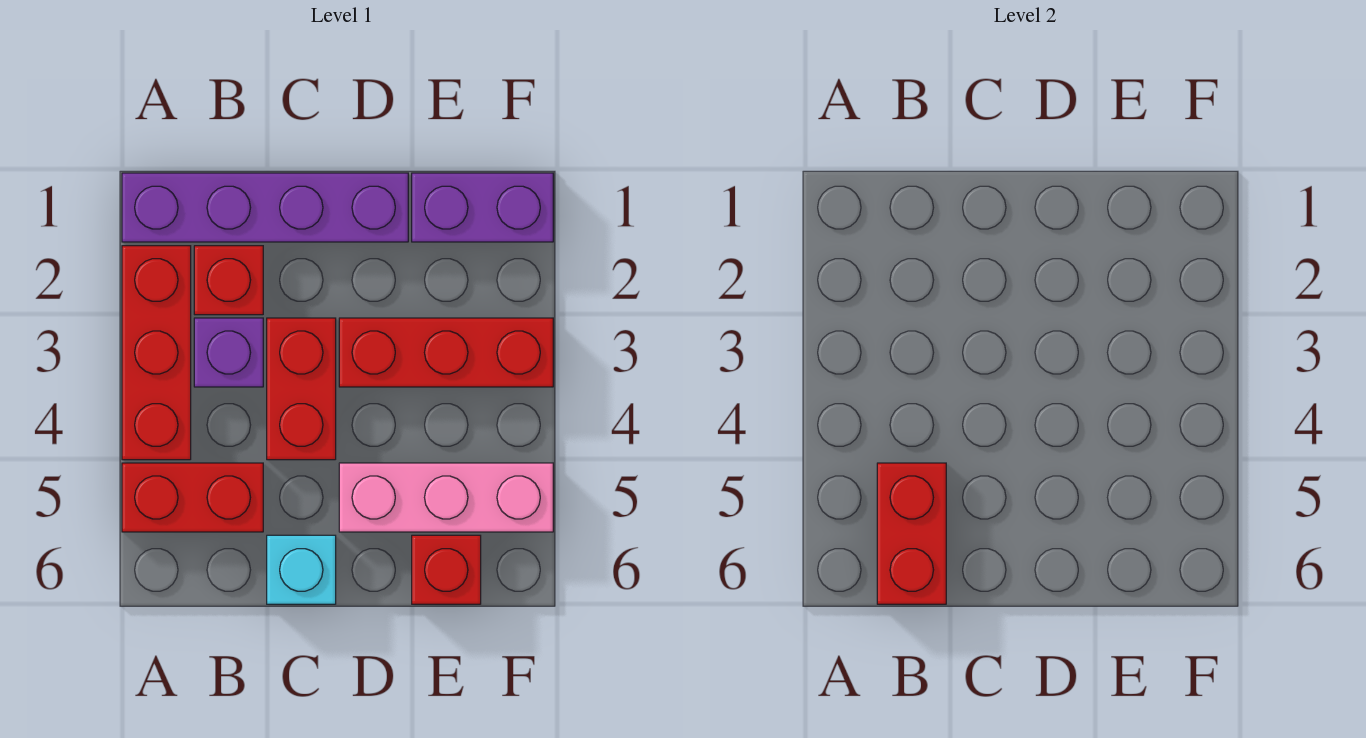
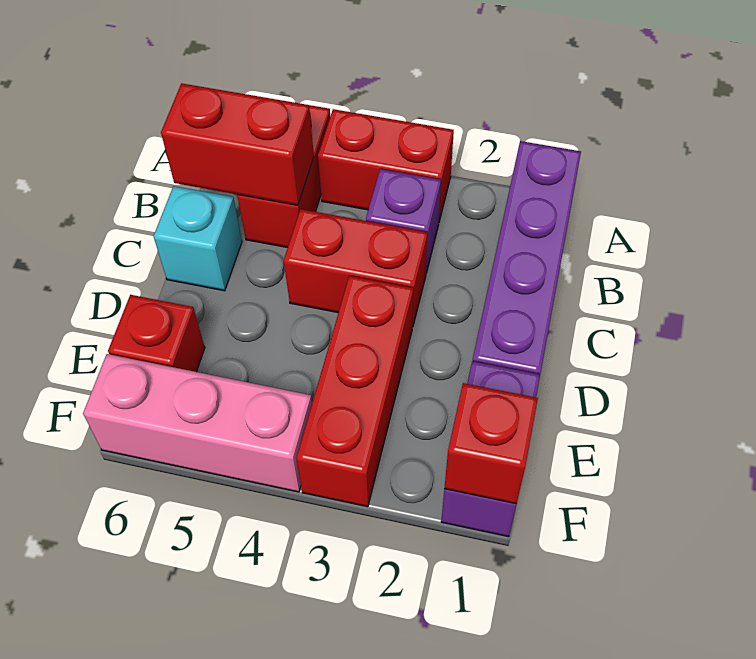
red 1x3 brick [122,246,191,460] -> red 1x2 brick [318,109,454,221]
red 1x1 brick [194,246,263,315] -> red 1x1 brick moved to [444,383,538,504]
pink 1x3 brick [339,463,553,532] -> pink 1x3 brick turned to [83,354,312,492]

